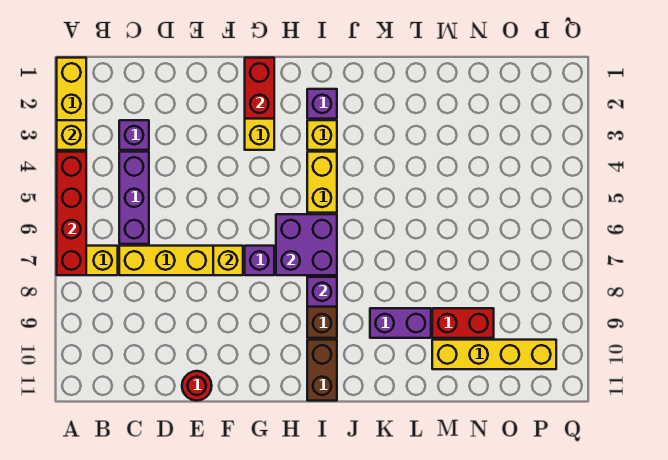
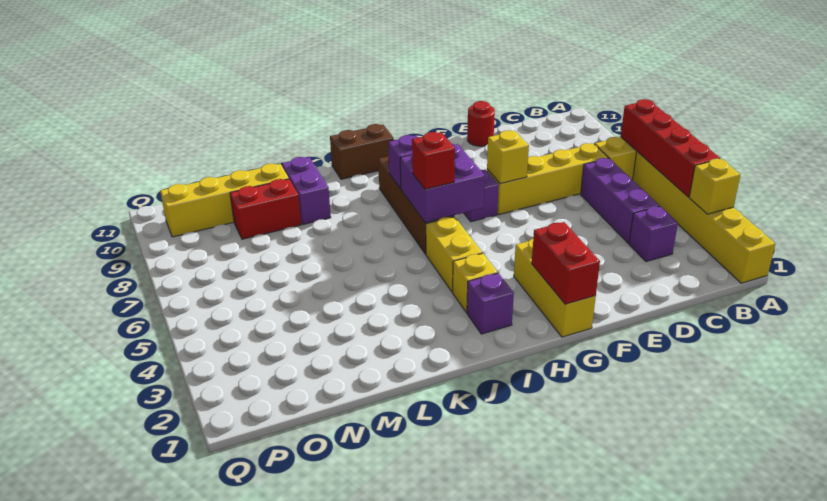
none -> red 1x1 brick [412,132,455,189]
brown 1x2 brick [307,340,337,401] -> brown 1x2 brick turned to [330,124,394,179]
purple 1x2 brick [370,308,431,338] -> purple 1x2 brick turned to [282,157,331,224]

